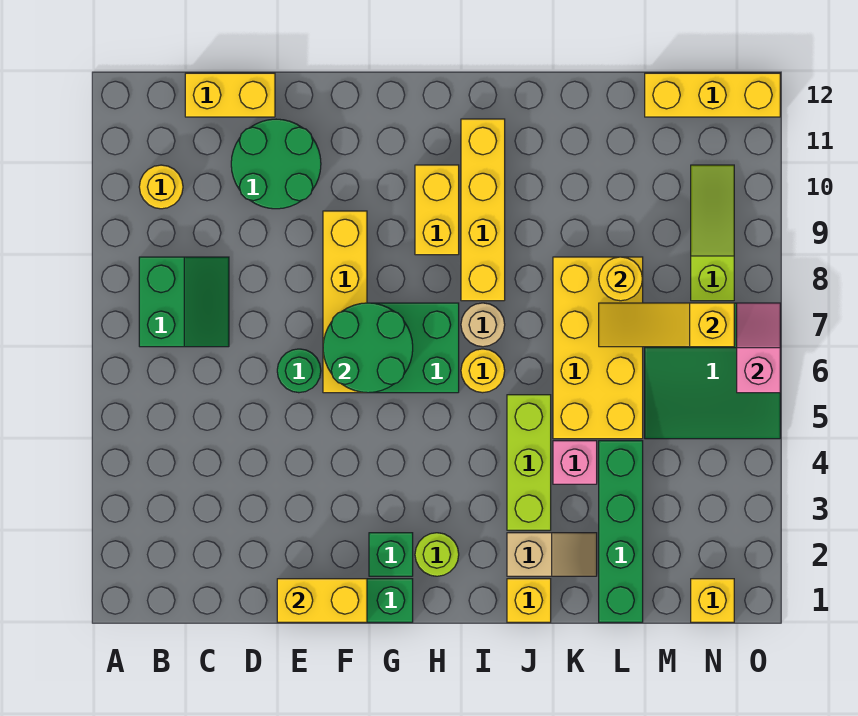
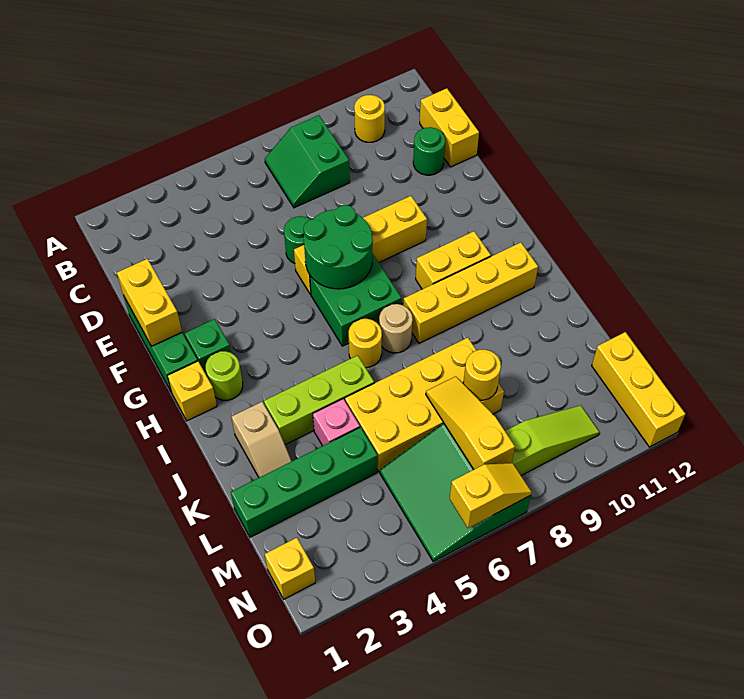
green 2x2 slope [139,257,229,347] -> green 2x2 slope turned to [265,115,350,208]
green 2x2 round brick [231,119,321,209] -> green 1x1 round brick [413,127,445,175]
yellow 1x1 brick [507,579,551,622] -> yellow 1x1 brick moved to [168,361,217,421]
pink 1x2 slope [737,303,780,393] -> yellow 1x2 slope [450,463,532,528]

